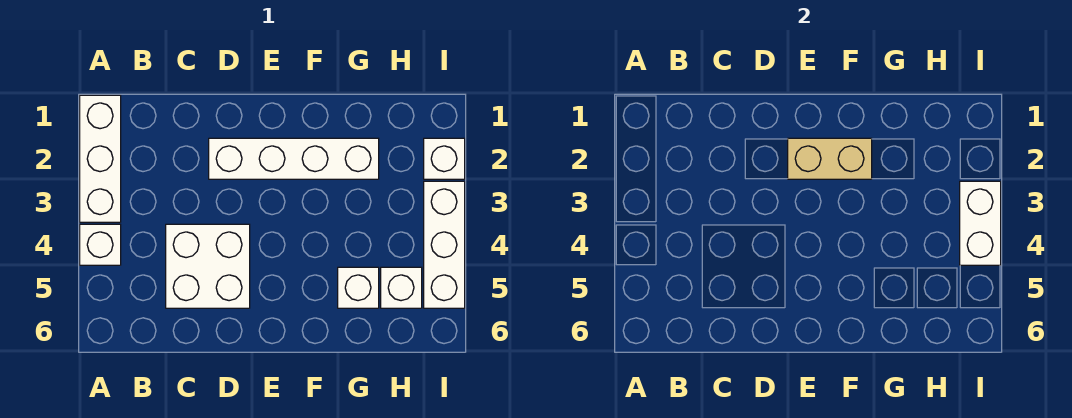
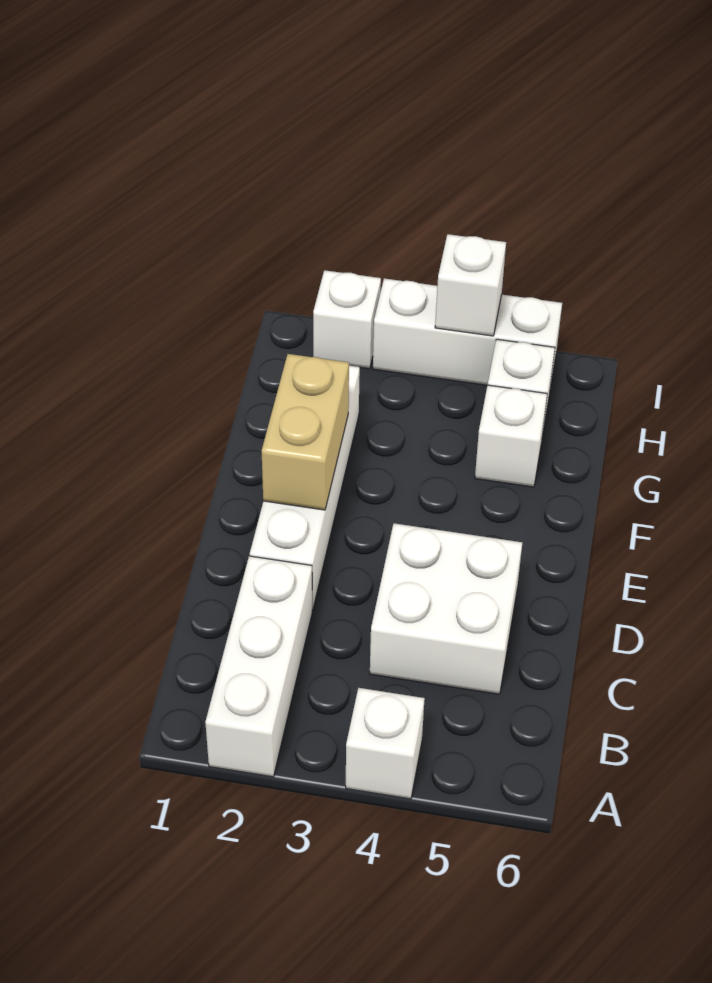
white 1x3 brick [80,95,121,222] -> white 1x3 brick turned to [205,556,312,777]
white 1x2 brick [960,181,1001,265] -> white 1x1 brick [435,234,506,336]

